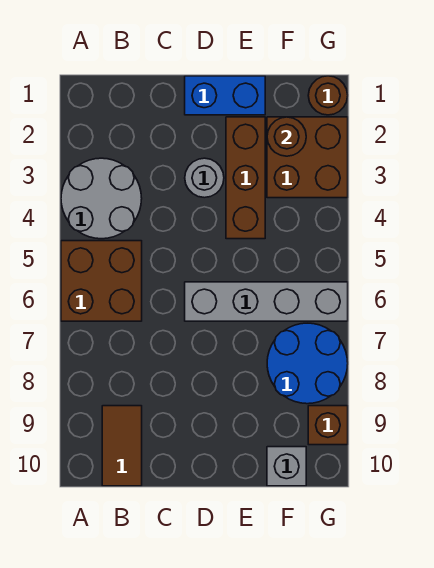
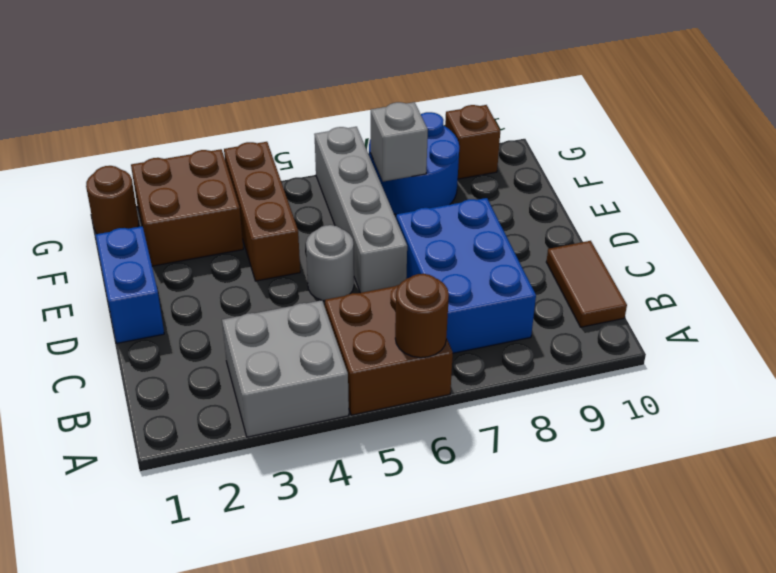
grey 2x2 round brick [61,158,142,239] -> grey 2x2 brick [222,300,349,437]
none -> blue 2x3 brick [396,198,536,353]
brown 1x2 tile [102,406,142,486] -> brown 1x2 tile turned to [546,241,627,327]
grey 1x1 round brick [185,158,224,198] -> grey 1x1 round brick moved to [306,225,354,301]
brown 1x3 brick [226,117,265,239] -> brown 1x3 brick turned to [224,142,300,281]
brown 1x1 round brick [267,117,306,156] -> brown 1x1 round brick moved to [395,274,449,358]
grey 1x1 brick [267,447,306,486] -> grey 1x1 brick moved to [371,102,428,182]

